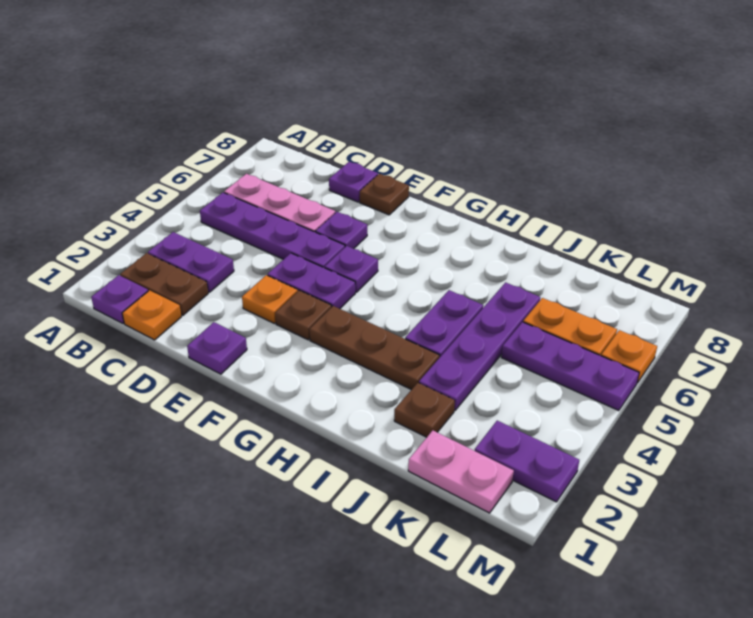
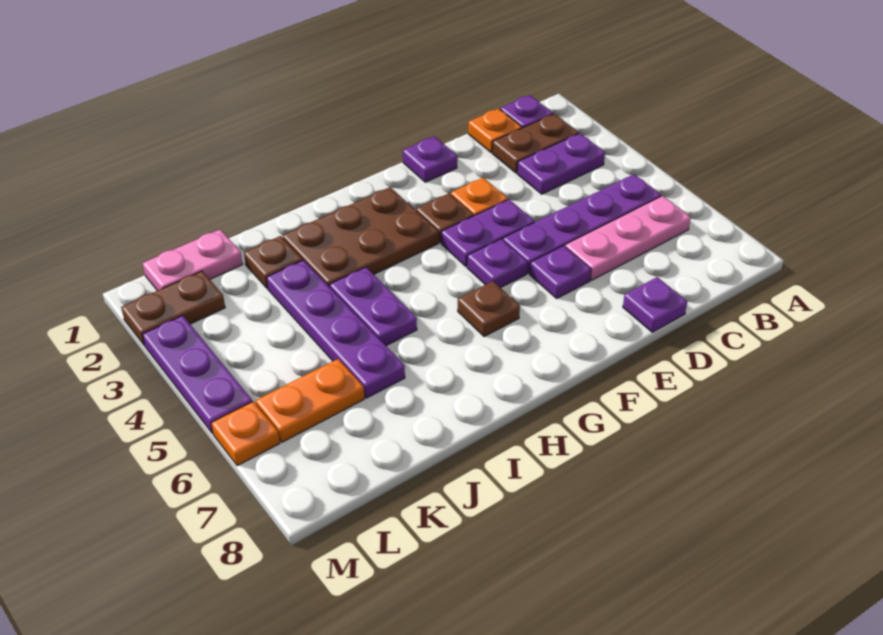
brown 1x1 plate [360,174,409,215] -> brown 1x1 plate moved to [458,281,520,337]
brown 1x3 plate [309,306,439,390] -> brown 2x3 plate [282,187,438,287]
purple 1x3 plate [501,322,639,411] -> purple 1x3 plate turned to [142,316,253,434]
purple 1x2 plate [475,421,579,502] -> brown 1x2 plate [121,271,225,345]

